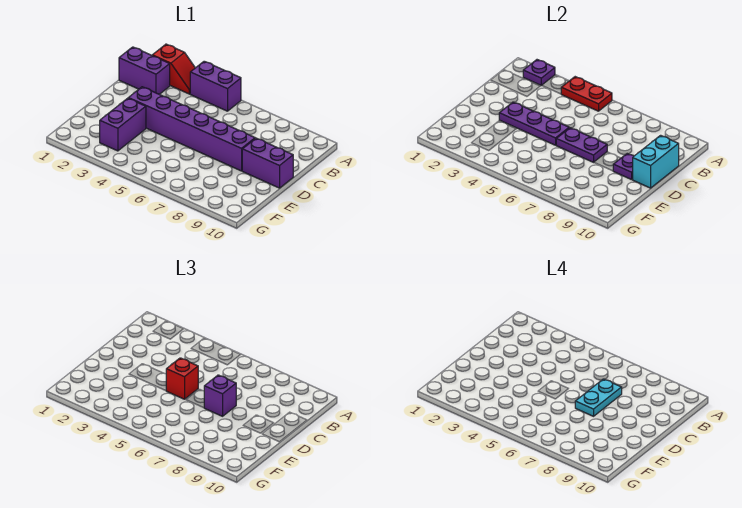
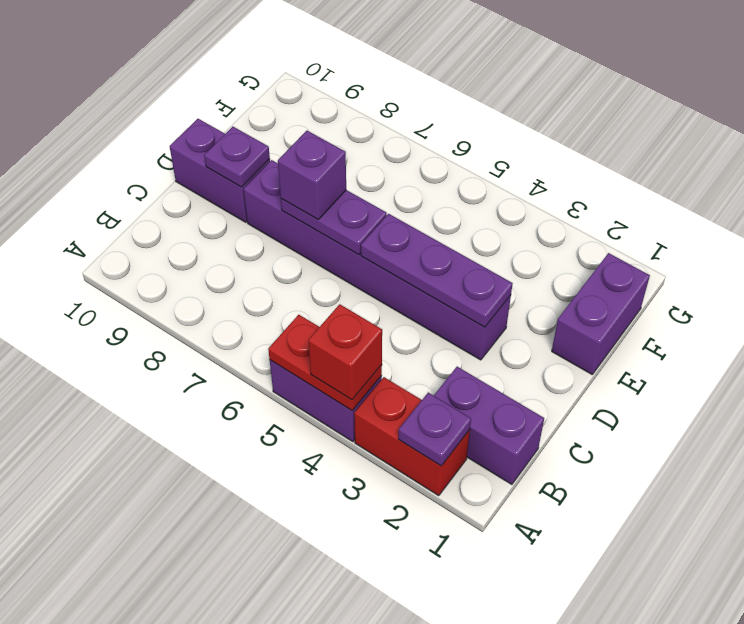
red 1x2 slope [152,44,195,94] -> red 1x2 brick [354,377,470,496]
cyan 1x2 plate [575,379,622,416] -> none
cyan 1x2 brick [633,135,679,188] -> none
red 1x1 brick [166,358,198,399] -> red 1x1 brick moved to [308,304,382,400]
purple 1x2 brick [100,98,146,151] -> purple 1x2 brick moved to [552,253,650,374]

